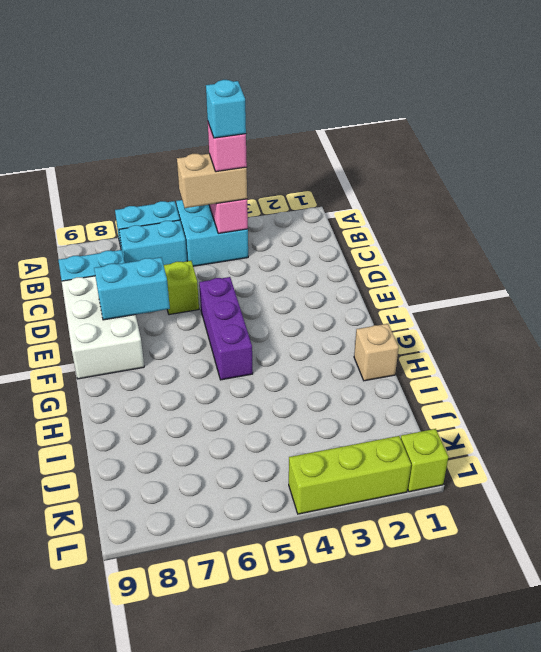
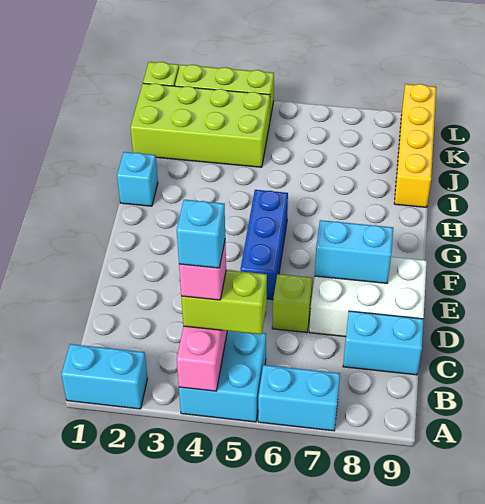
tan 1x2 brick [177,154,247,208] -> lime 1x2 brick [181,270,267,334]
cyan 1x2 brick [119,220,187,265] -> cyan 1x2 brick moved to [61,344,148,409]
white 2x3 brick [62,276,144,379] -> white 2x3 brick turned to [309,257,427,337]
purple 1x3 brick [199,277,253,380] -> blue 1x3 brick [241,190,288,300]
tan 1x1 brick [354,324,399,381] -> cyan 1x1 brick [117,152,158,206]
none -> yellow 1x4 brick [394,84,436,207]
none -> lime 2x4 brick [130,83,270,167]

